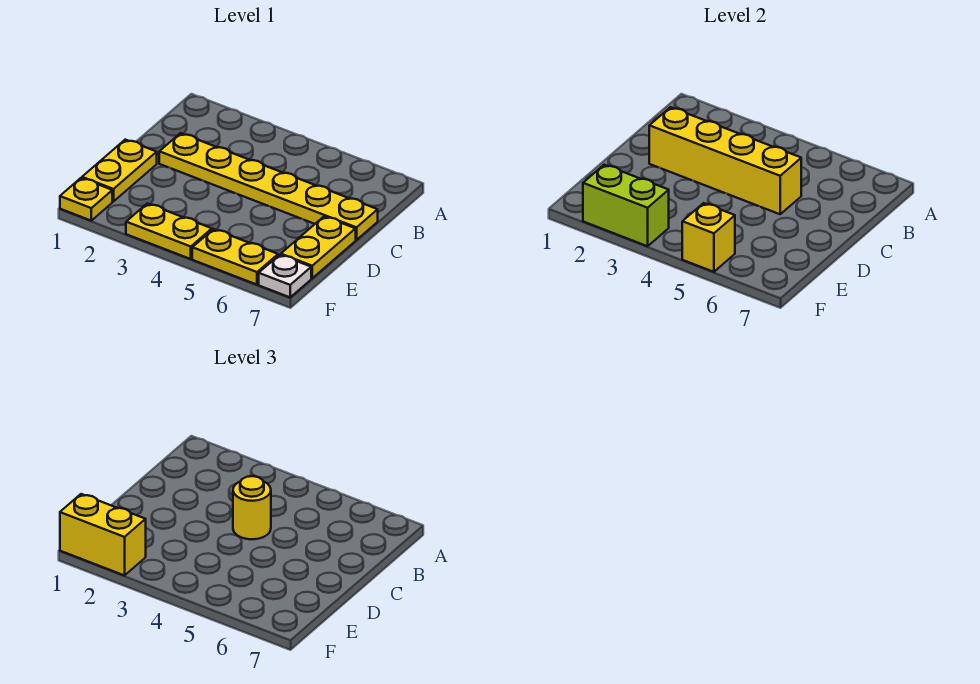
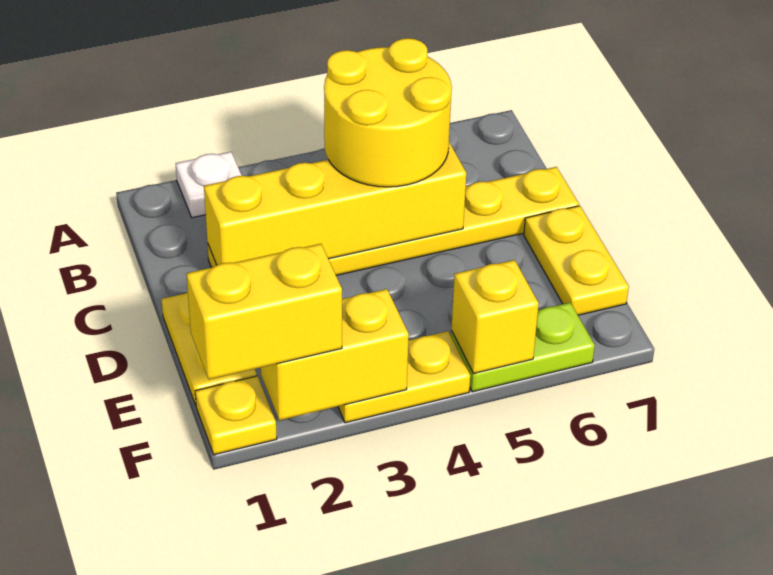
yellow 1x1 round brick [233,476,271,539] -> yellow 2x2 round brick [324,38,452,187]
lime 1x2 brick [583,165,669,246] -> yellow 1x2 brick [260,289,409,420]
yellow 1x2 plate [192,229,278,285] -> lime 1x2 plate [451,303,595,392]
white 1x1 plate [259,255,311,297] -> white 1x1 plate moved to [175,152,242,218]

